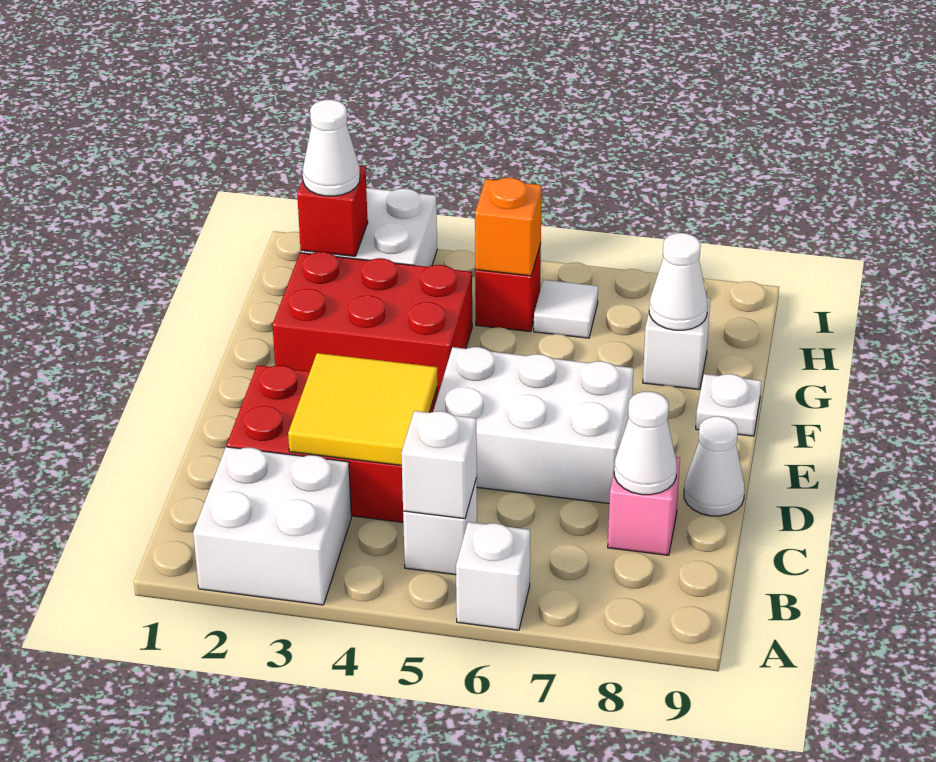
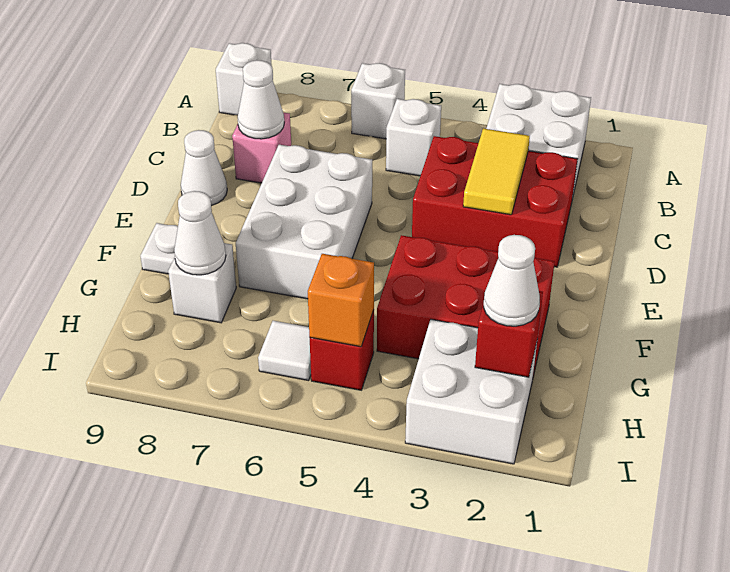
white 1x1 brick [401,411,477,519] -> white 1x1 brick moved to [216,43,272,115]
yellow 2x2 tile [288,353,438,465] -> yellow 1x2 tile [463,128,530,215]
white 2x3 brick [433,347,634,503] -> white 2x3 brick turned to [236,145,372,299]

